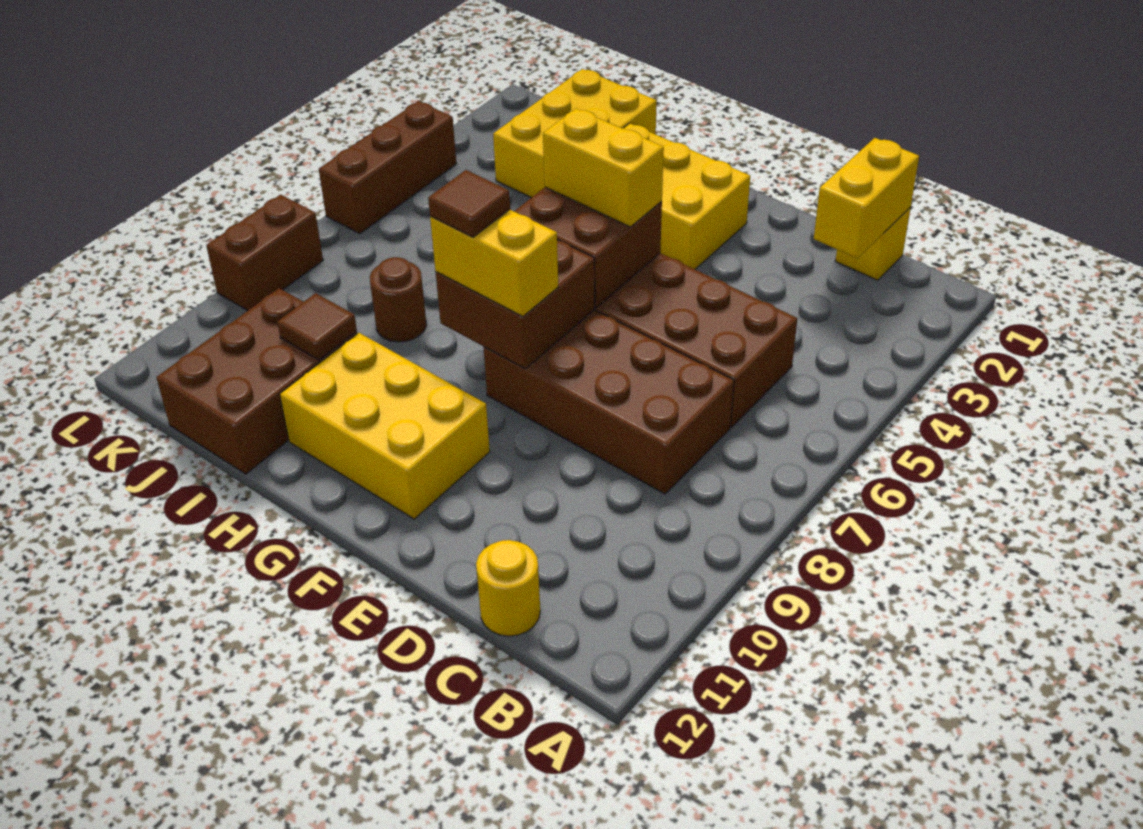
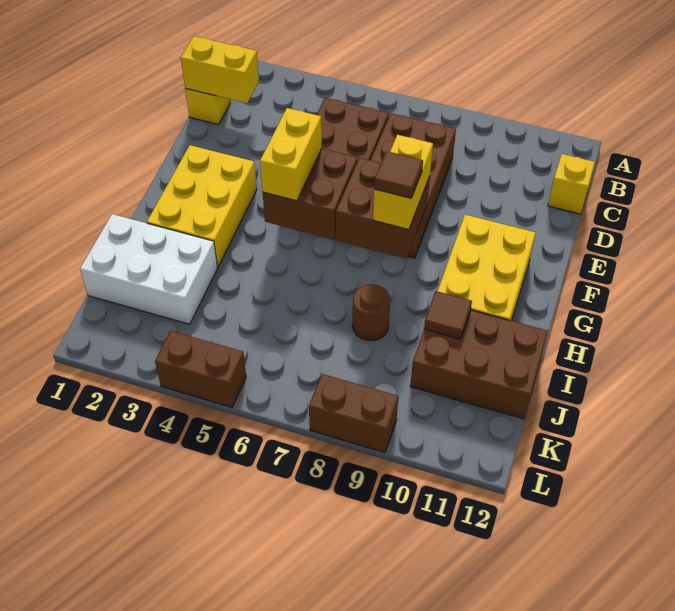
yellow 1x1 round brick [476,540,540,636] -> yellow 1x1 brick [548,154,595,214]
yellow 2x3 brick [493,69,657,198] -> white 2x3 brick [80,214,218,324]
brown 1x3 brick [319,101,456,234] -> brown 1x2 brick [155,331,246,407]

